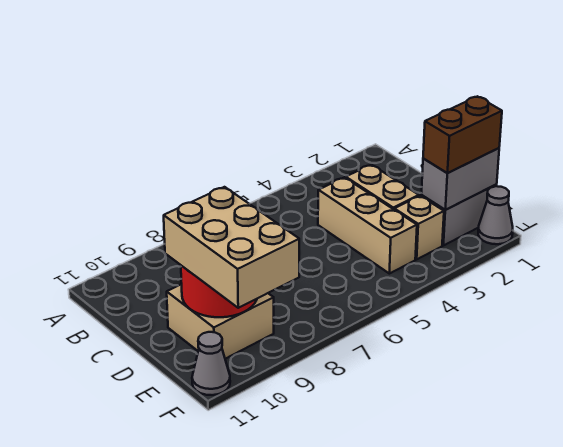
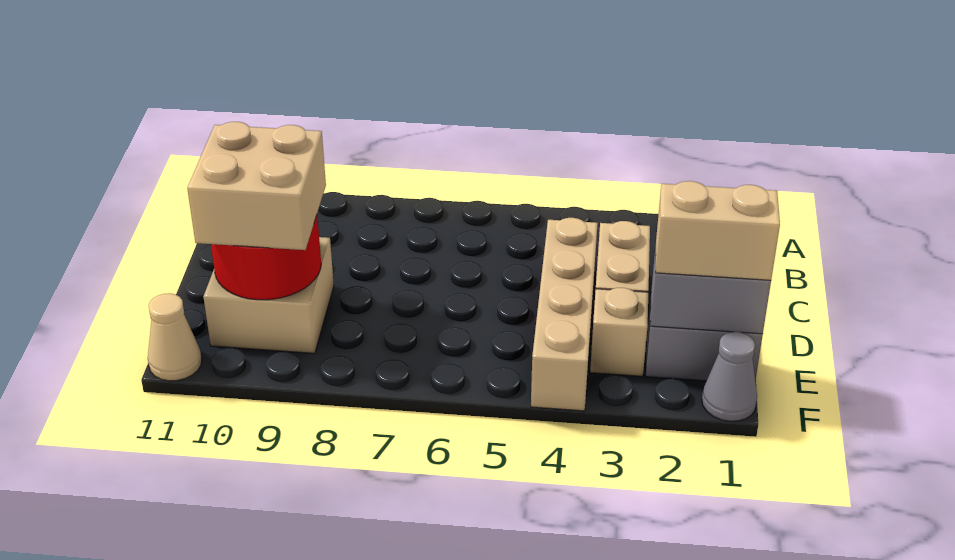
tan 1x3 brick [318,177,417,274] -> tan 1x4 brick [531,218,598,411]
tan 2x3 brick [164,187,299,308] -> tan 2x2 brick [187,122,326,250]
brown 1x2 brick [423,96,502,173] -> tan 1x2 brick [655,181,780,280]
grey 1x1 cone [192,332,230,395] -> tan 1x1 cone [148,293,202,381]

